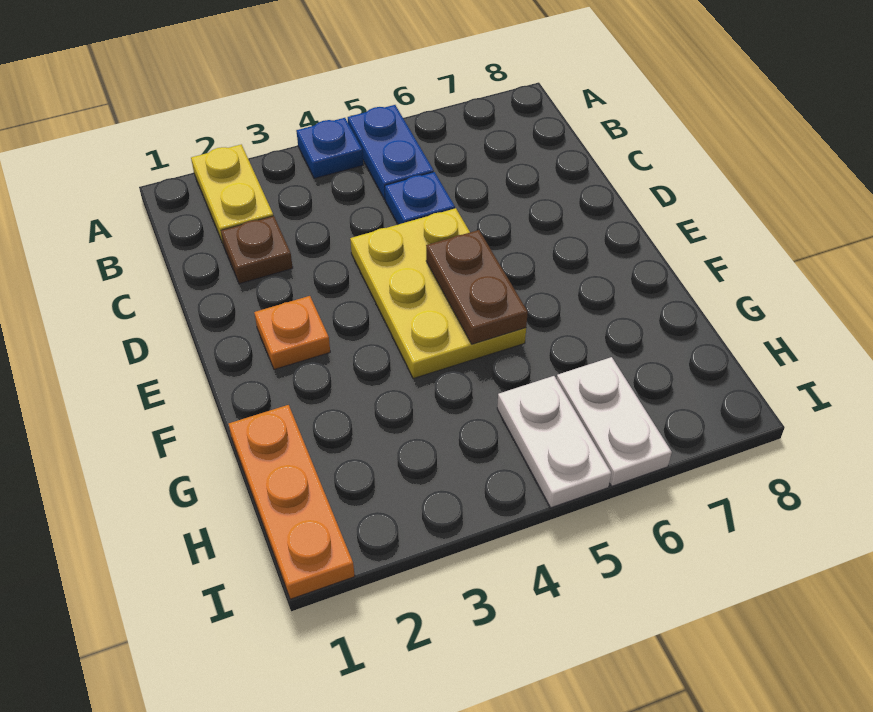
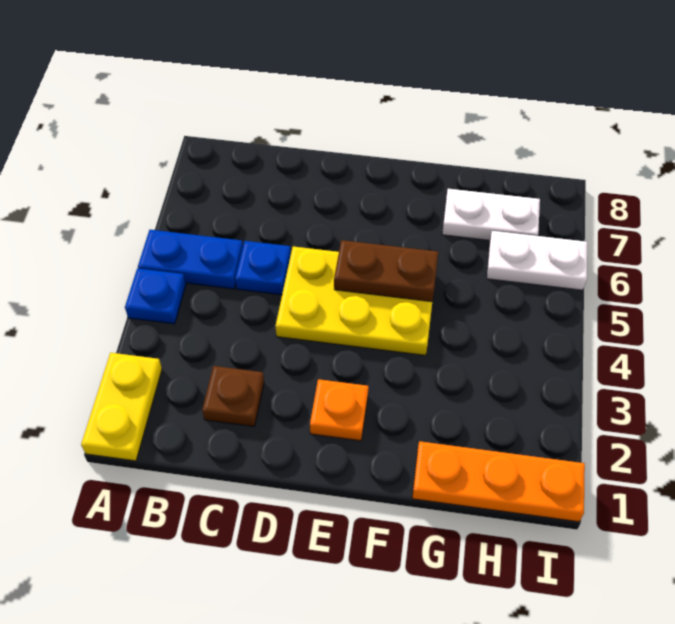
yellow 1x2 plate [191,144,273,243] -> yellow 1x2 plate turned to [81,353,162,461]
white 1x2 plate [497,376,611,508] -> white 1x2 plate moved to [442,189,540,240]

